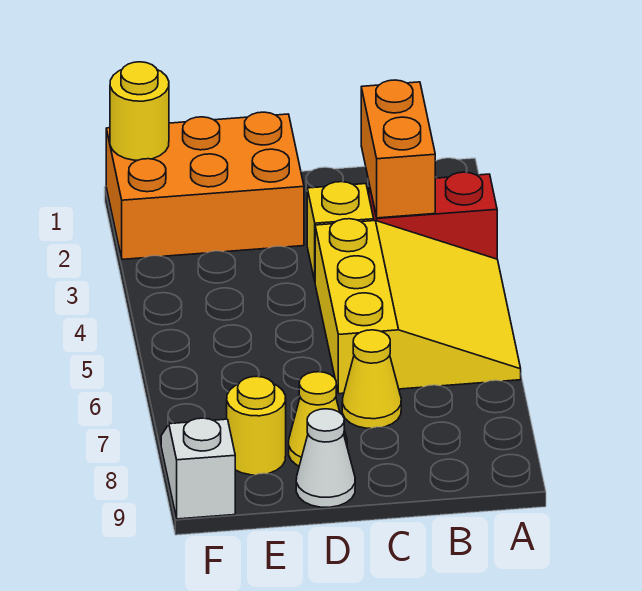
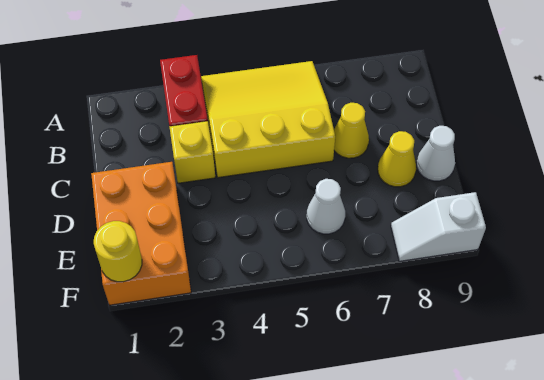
orange 1x2 brick [361,80,435,218] -> none
none -> white 1x1 cone [307,179,345,234]
yellow 1x1 round brick [227,377,286,475] -> none

